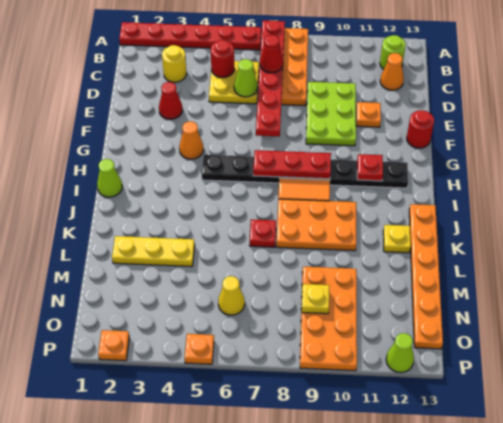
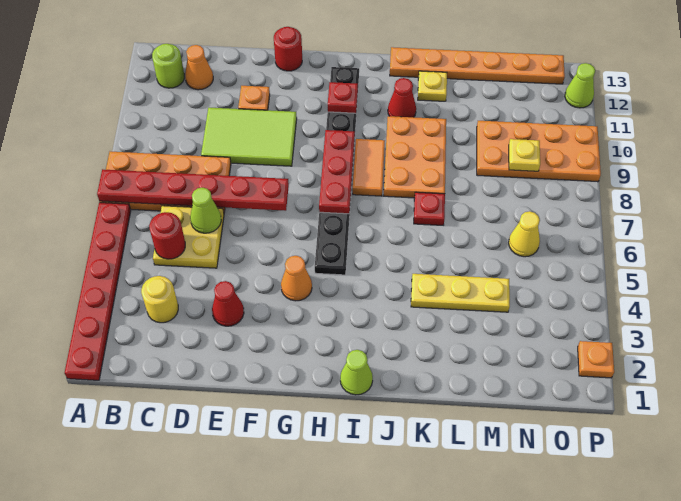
red 1x1 cone [260,35,283,73] -> red 1x1 cone moved to [388,78,416,117]
lime 2x3 plate [306,82,356,146] -> lime 2x3 tile [201,108,297,166]
yellow 1x3 plate [112,236,195,267] -> yellow 1x3 plate turned to [411,274,510,312]
orange 1x1 plate [185,334,214,364] -> none

